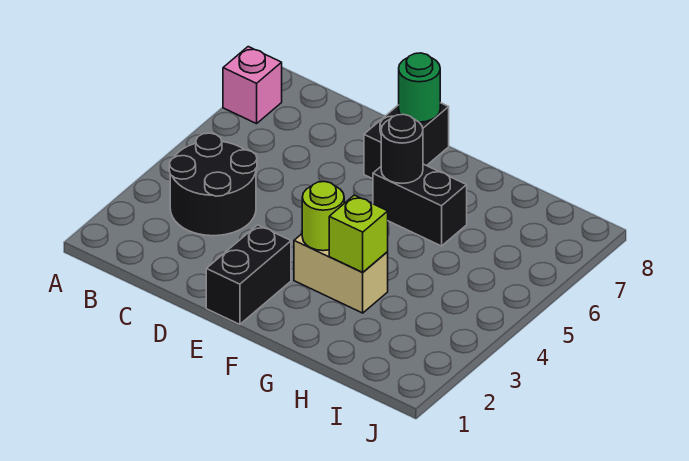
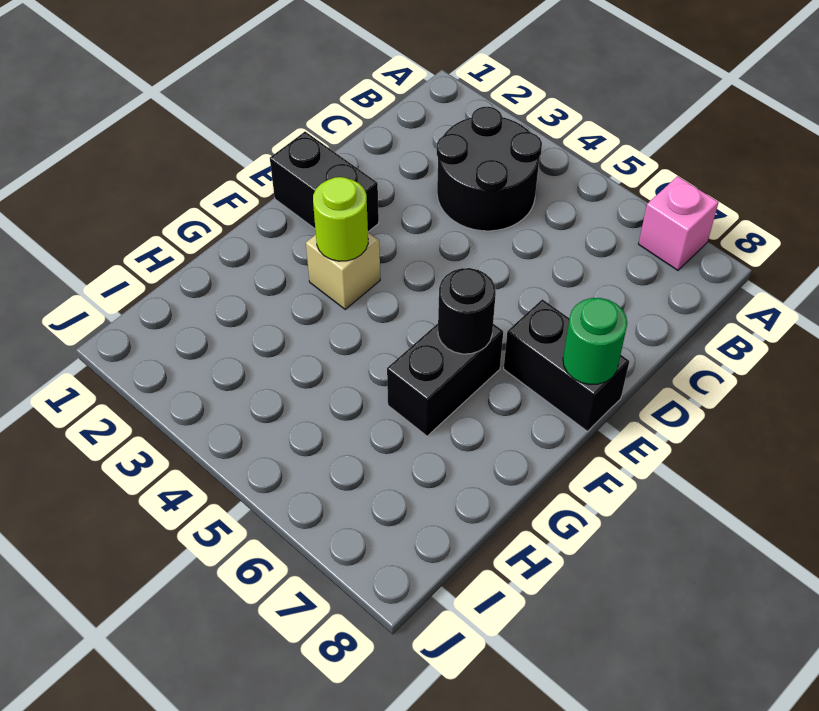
tan 1x2 brick [294,234,388,313] -> tan 1x1 brick [306,233,380,309]
lime 1x1 brick [329,195,388,272] -> none

